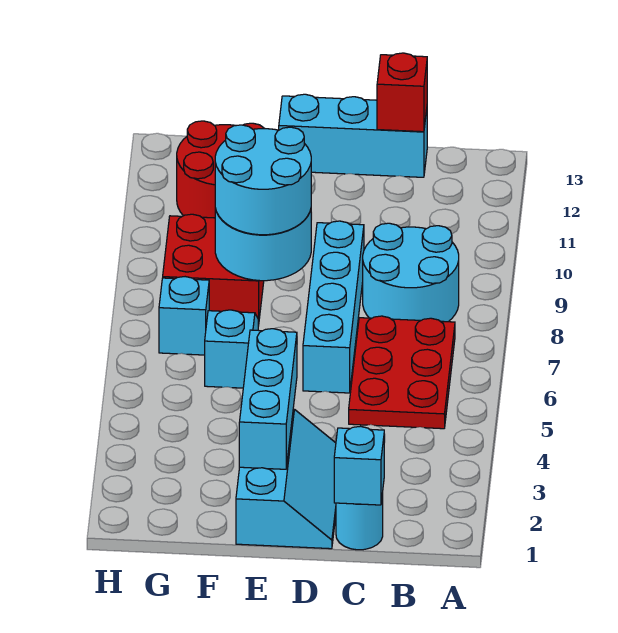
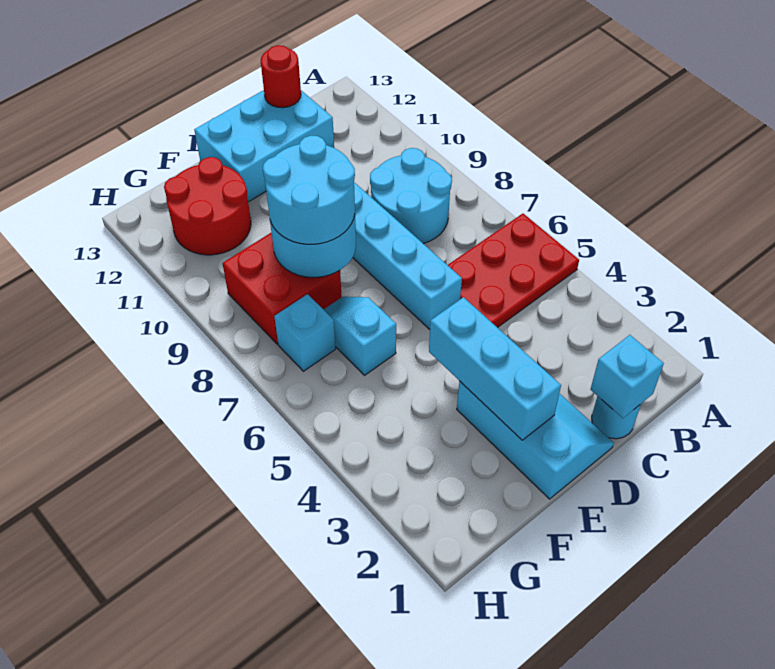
red 2x3 plate [349,316,455,429] -> red 2x3 plate turned to [448,214,579,328]
cyan 1x3 brick [279,94,427,177] -> cyan 2x3 brick [194,90,334,202]
red 1x1 brick [377,53,427,132] -> red 1x1 round brick [261,45,301,108]

